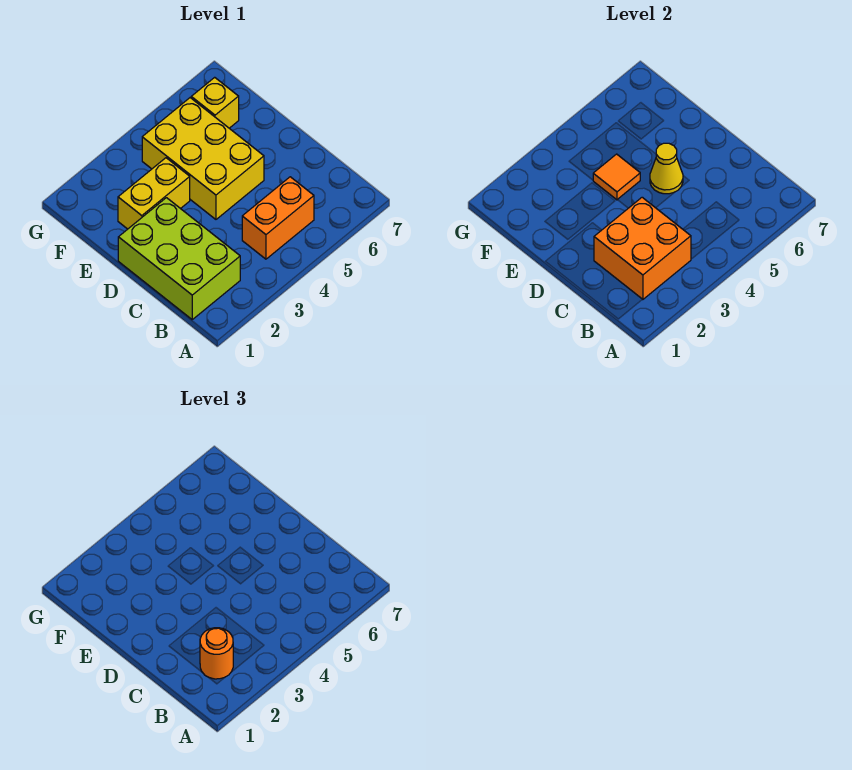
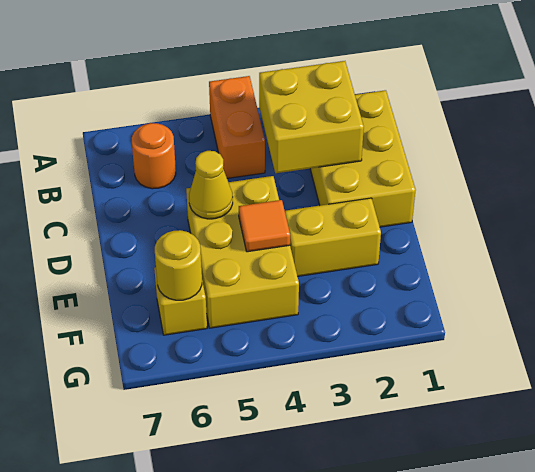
lime 2x3 brick [118,198,240,319] -> yellow 2x3 brick [310,90,416,227]
orange 2x2 brick [594,197,691,299] -> yellow 2x2 brick [259,61,364,173]
orange 1x1 round brick [200,628,233,679] -> orange 1x1 round brick moved to [132,123,176,189]
orange 1x2 brick [242,177,314,259] -> orange 1x2 brick turned to [209,76,265,178]
none -> yellow 1x1 round brick [155,230,202,300]

